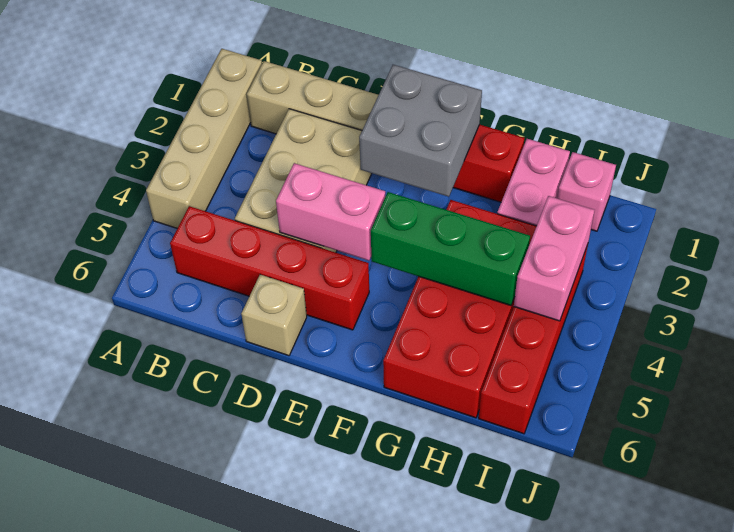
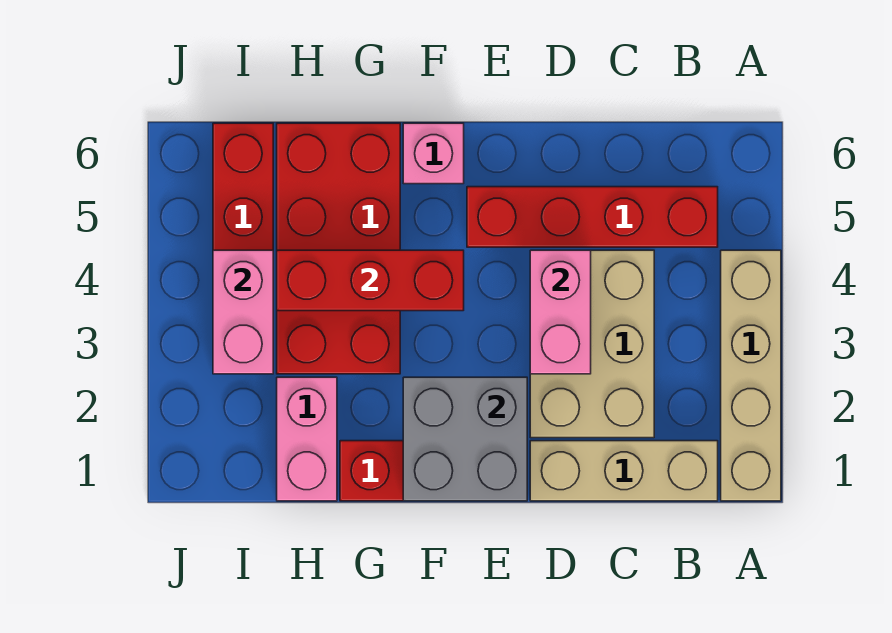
pink 1x2 brick [276,163,385,261] -> pink 1x2 brick turned to [530,250,591,374]
tan 1x1 brick [241,275,307,356] -> none
green 1x3 brick [371,192,530,305] -> red 1x3 brick [277,250,464,311]
pink 1x1 brick [557,152,616,231] -> pink 1x1 brick moved to [403,123,464,184]

